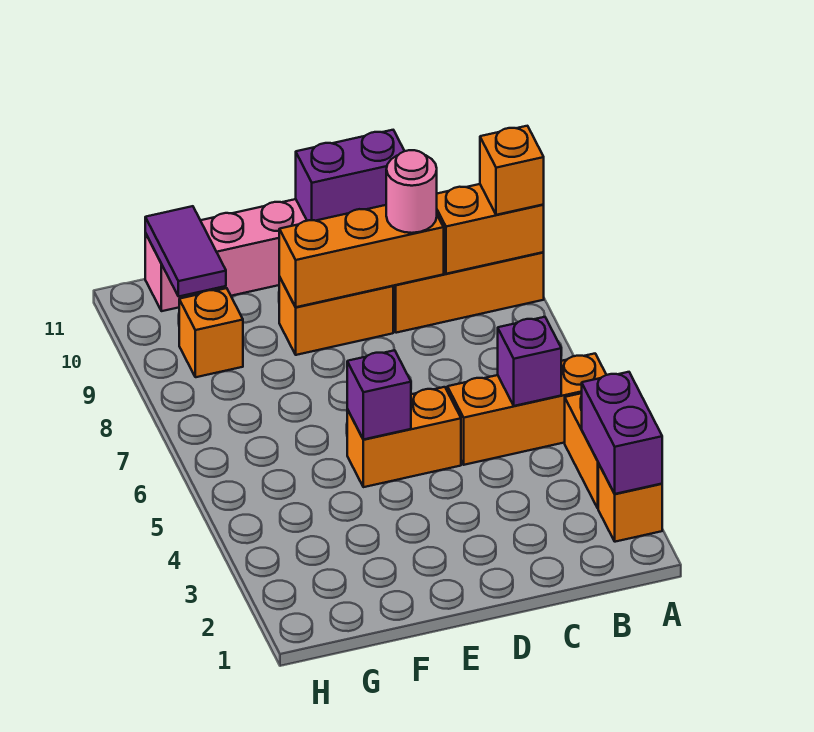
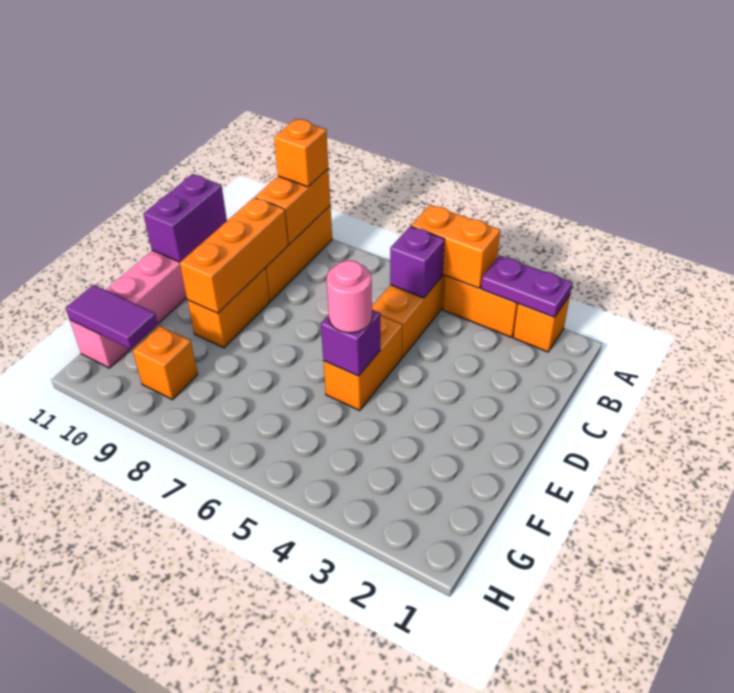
purple 1x2 brick [582,372,662,494] -> purple 1x2 plate [481,256,572,317]
none -> orange 1x2 brick [411,205,500,288]
pink 1x1 round brick [386,150,437,233] -> pink 1x1 round brick moved to [327,260,372,333]

